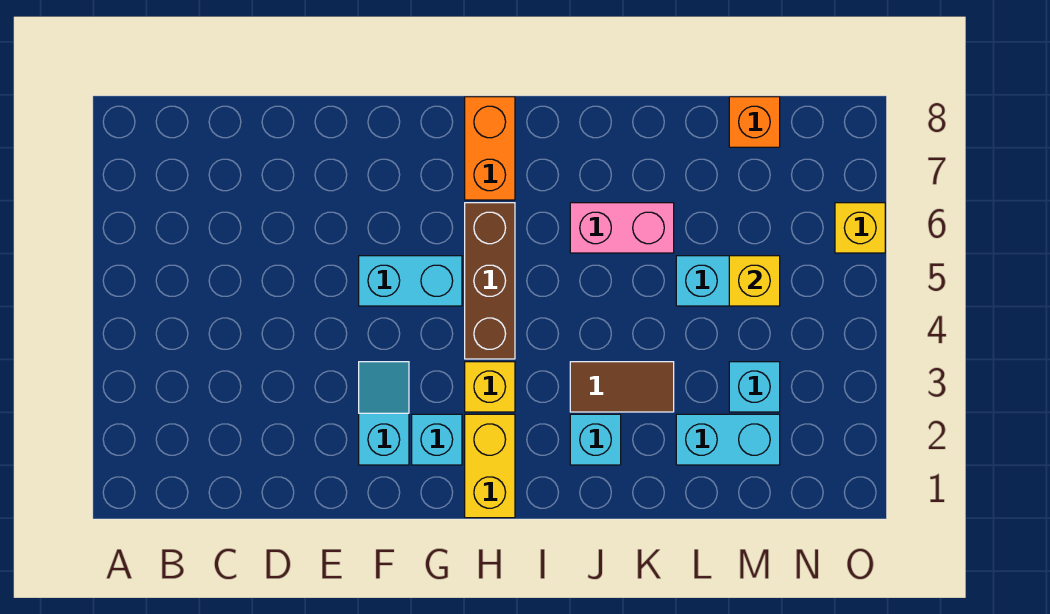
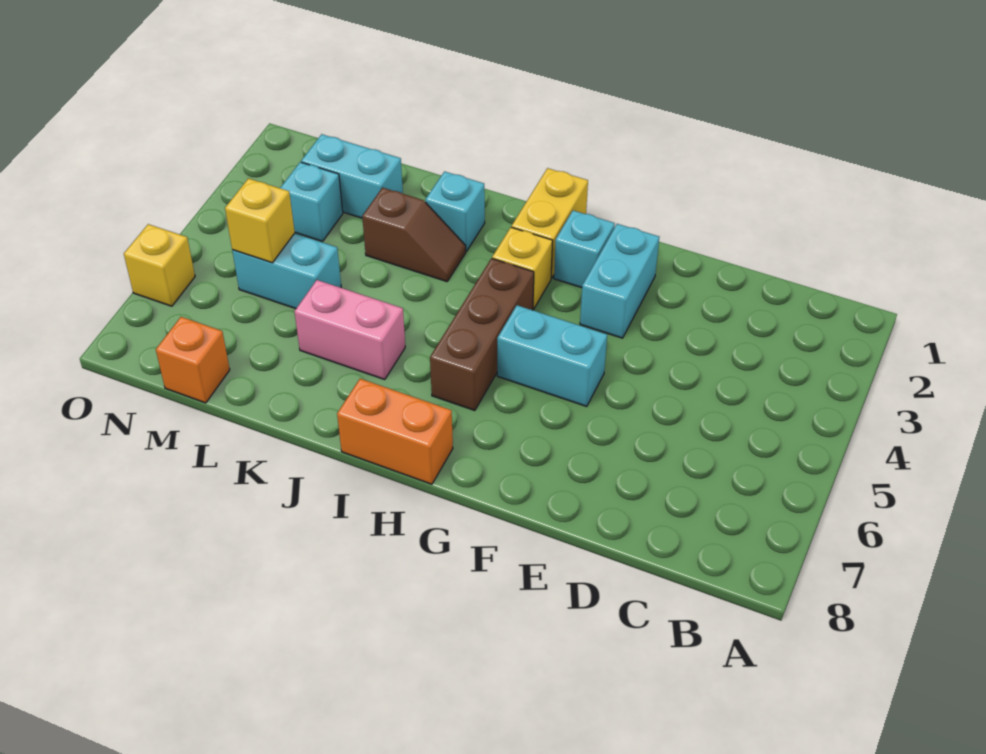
cyan 1x2 slope [359,362,409,465] -> cyan 1x2 brick [580,224,659,338]
orange 1x2 brick [465,97,515,200] -> orange 1x2 brick turned to [337,379,453,484]
brown 1x2 tile [570,362,674,412] -> brown 1x2 slope [362,188,466,282]

